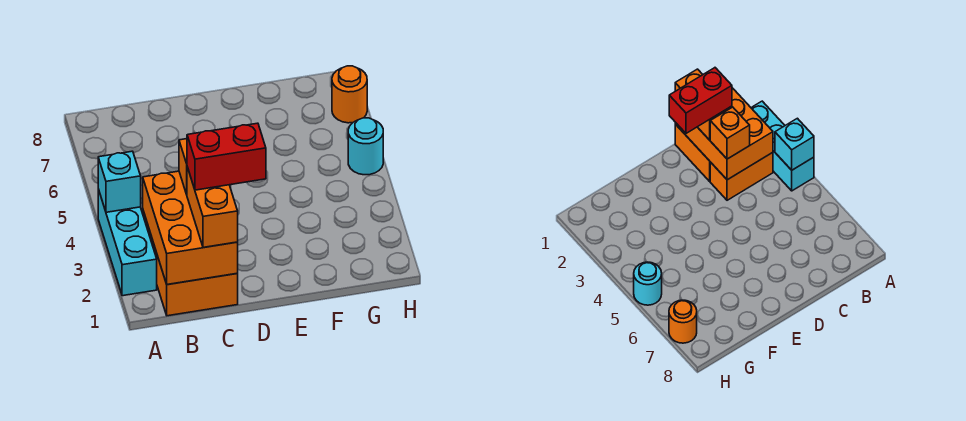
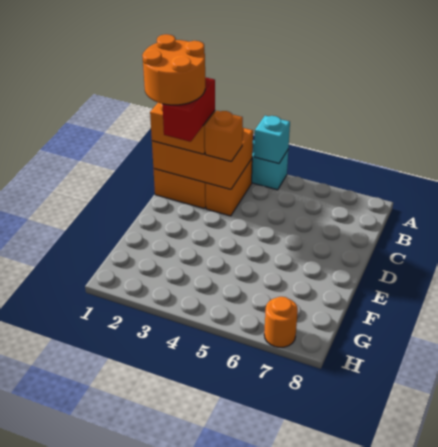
none -> orange 2x2 round brick [142,34,205,105]
cyan 1x1 round brick [348,118,383,175] -> none

